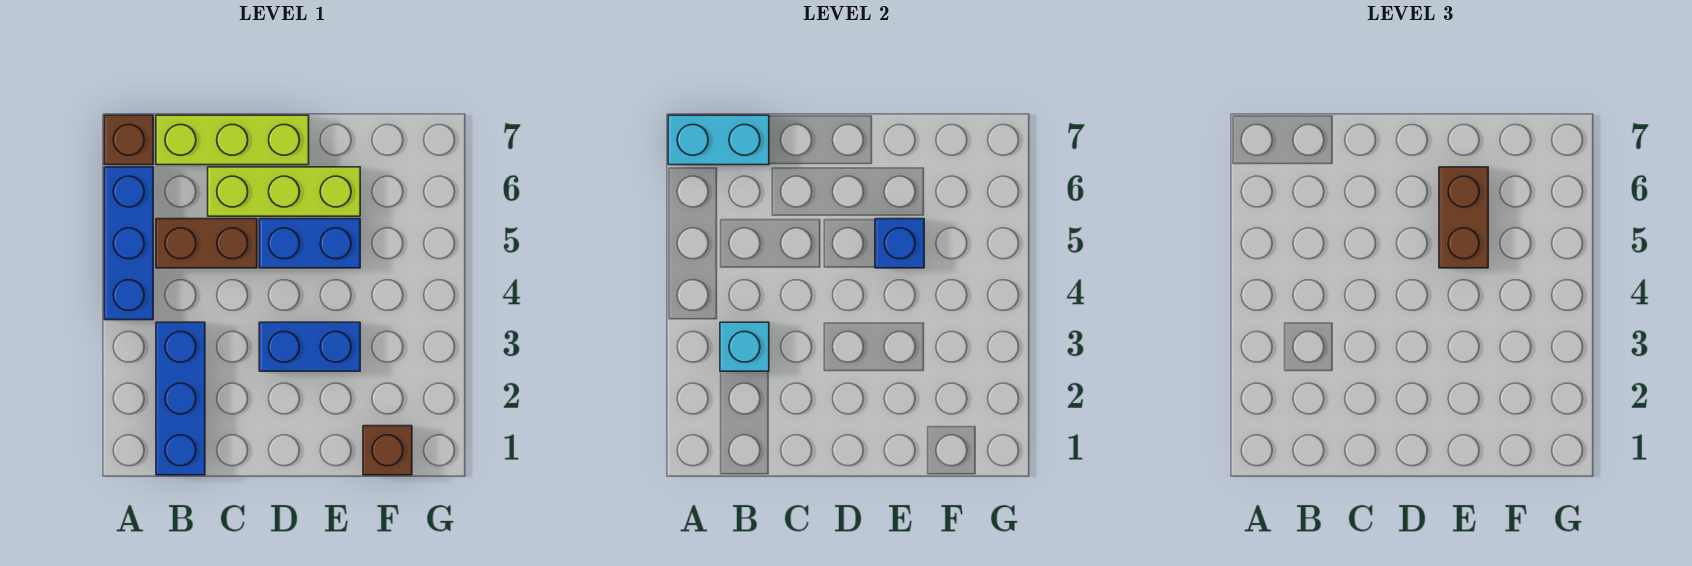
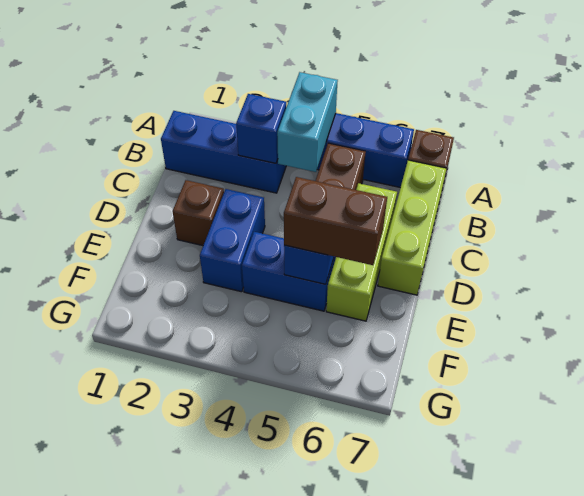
cyan 1x2 brick [668,115,769,165] -> cyan 1x2 brick moved to [277,72,338,172]
cyan 1x1 brick [720,322,769,371] -> blue 1x1 brick [236,94,286,163]
blue 1x2 brick [259,219,360,268] -> blue 1x2 brick turned to [242,232,336,311]
brown 1x1 brick [363,426,412,475] -> brown 1x1 brick moved to [173,180,224,246]

